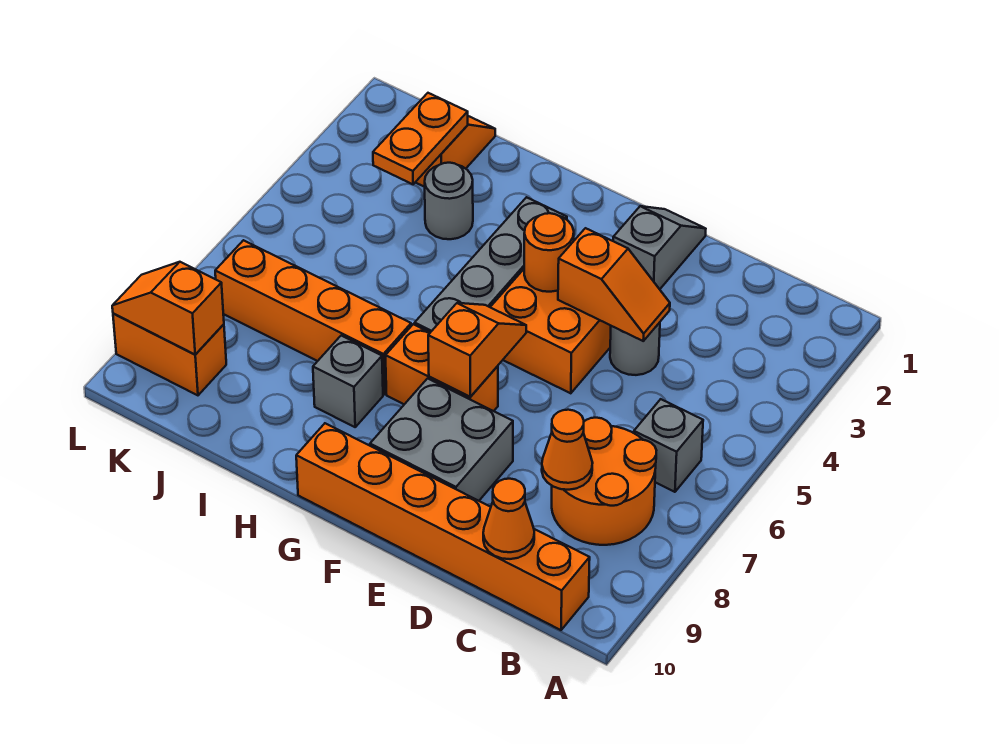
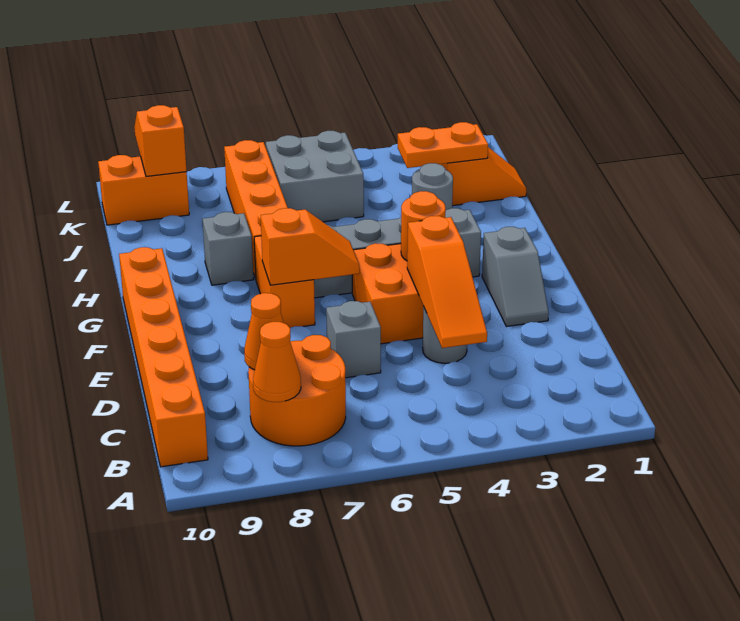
grey 1x1 brick [634,399,703,492] -> grey 1x1 brick moved to [326,301,381,378]
orange 1x1 cone [483,479,534,559] -> orange 1x1 cone moved to [253,322,301,402]
orange 1x2 slope [558,228,670,341] -> orange 1x3 slope [407,216,487,348]
grey 1x2 slope [613,206,706,289] -> grey 1x2 slope turned to [482,227,549,327]
grey 2x2 brick [370,378,513,501] -> grey 2x2 brick moved to [266,131,364,222]
orange 1x2 brick [113,314,226,395] -> orange 1x2 brick turned to [98,155,189,225]

